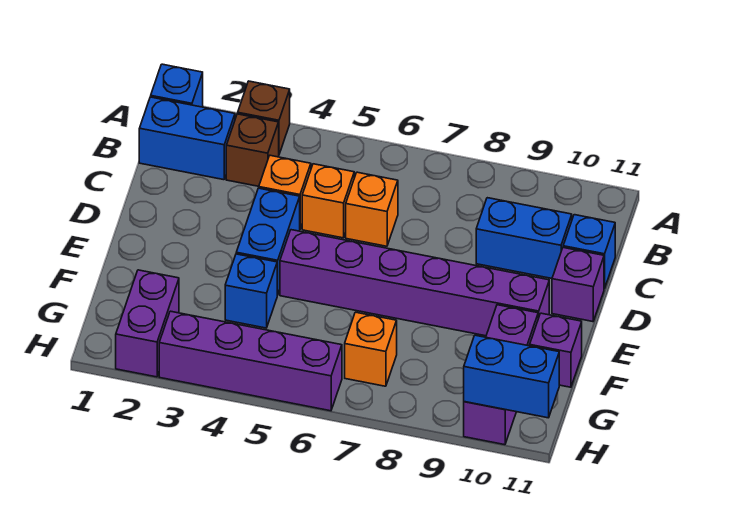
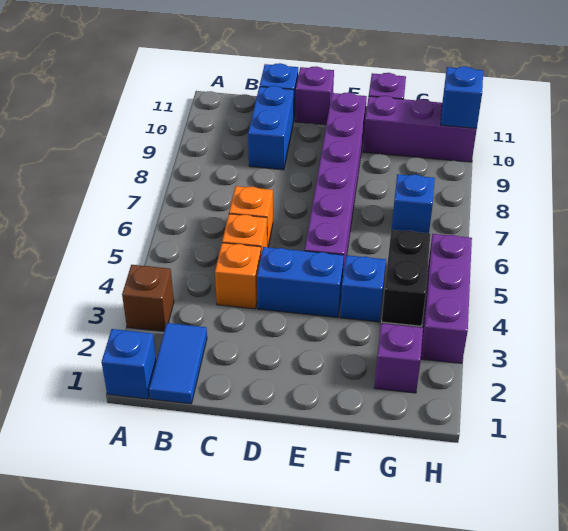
blue 1x2 brick [139,97,235,180] -> blue 1x2 tile [149,323,207,404]
brown 1x1 brick [226,114,279,186] -> none
purple 1x2 brick [116,270,179,377] -> purple 1x1 brick [375,323,423,393]
none -> black 1x2 brick [382,230,430,326]
orange 1x1 brick [345,312,397,386] -> blue 1x1 brick [392,174,435,233]
purple 1x4 brick [159,311,342,411] -> purple 1x3 brick [421,234,472,364]
blue 1x2 brick [464,335,559,418] -> blue 1x1 brick [441,66,483,129]

